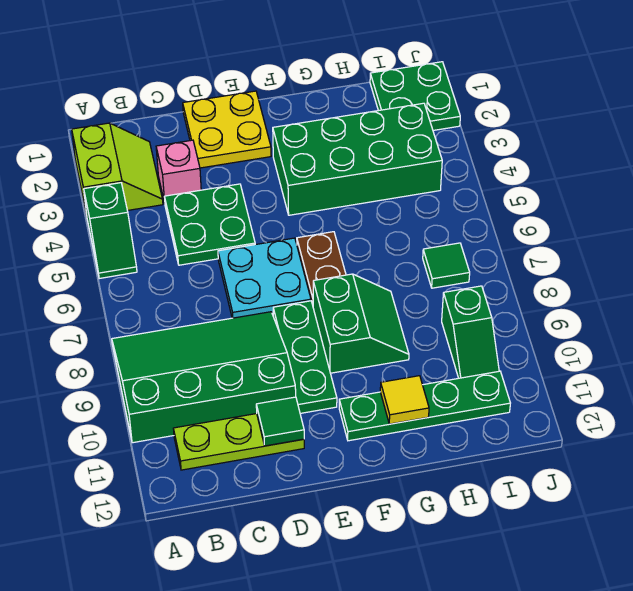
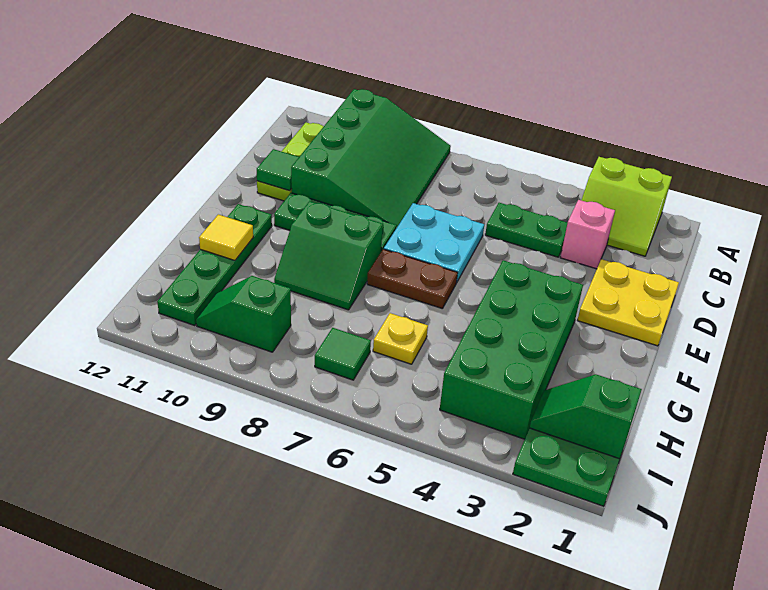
green 1x2 slope [84,183,137,279] -> green 1x2 slope moved to [530,375,642,459]
green 2x2 plate [164,184,255,265] -> green 1x2 plate [485,203,567,257]
none -> yellow 1x1 plate [373,313,428,364]

